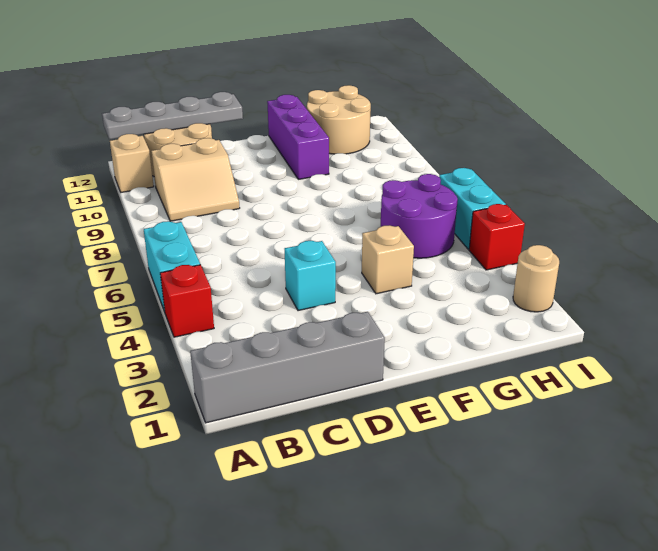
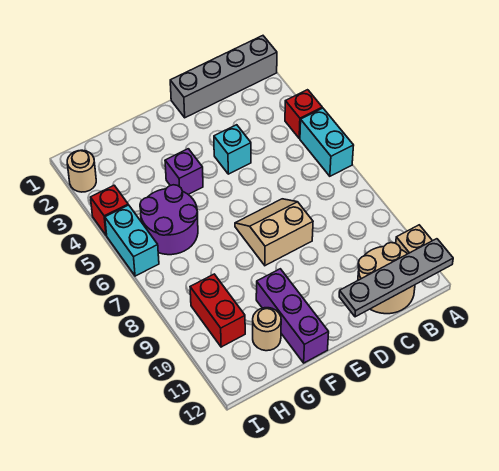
tan 2x2 slope [151,138,240,221] -> tan 2x2 slope moved to [235,199,313,266]
tan 1x1 brick [362,225,414,294] -> purple 1x1 brick [165,149,203,195]
tan 2x2 round brick [307,85,371,154] -> tan 1x1 round brick [253,308,281,351]
none -> red 1x2 brick [190,274,245,347]

